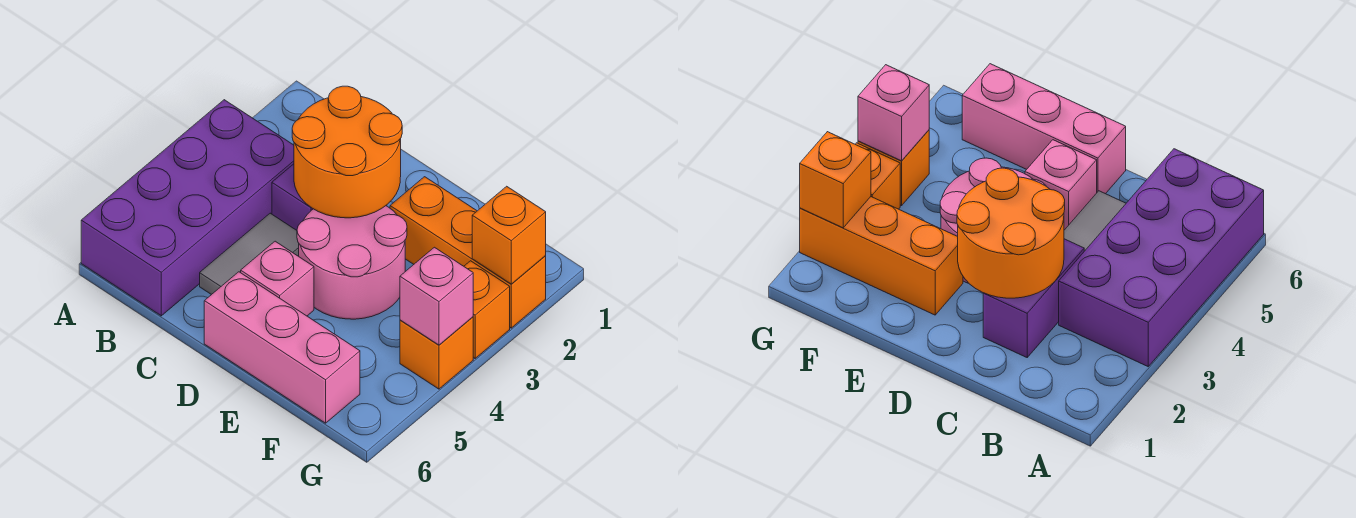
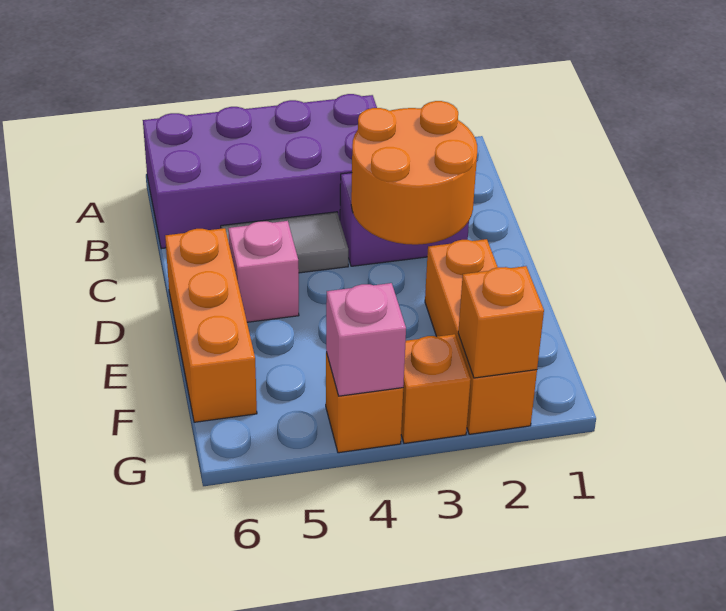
pink 2x2 round brick [297,206,407,319] -> none
pink 1x3 brick [204,272,360,423] -> orange 1x3 brick [165,228,257,422]

